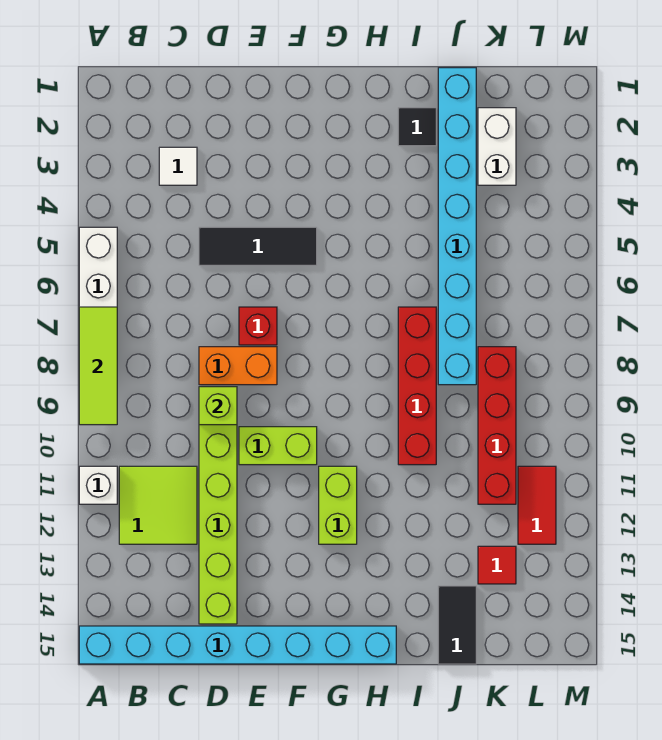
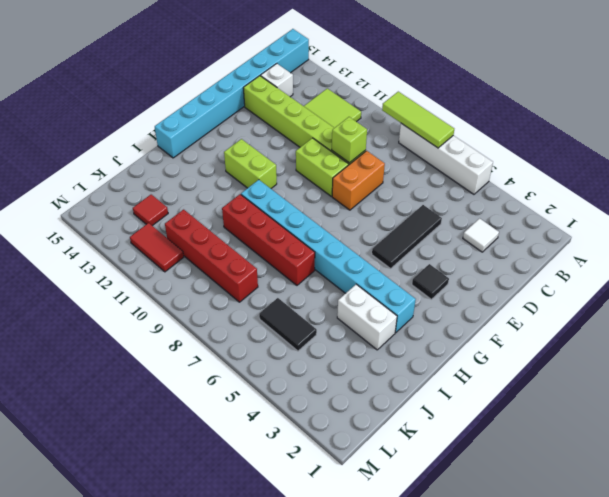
white 1x1 brick [79,466,117,504] -> white 1x1 brick moved to [261,64,293,97]
red 1x1 brick [239,307,277,345] -> none
lime 1x2 brick [239,427,317,465] -> lime 1x2 brick turned to [296,138,349,196]
black 1x1 tile [398,108,436,146] -> black 1x1 tile moved to [412,264,449,299]
cyan 1x8 brick [438,68,476,385] -> cyan 1x8 brick moved to [241,180,416,333]
black 1x2 tile [438,586,476,664] -> black 1x2 tile moved to [259,298,317,351]
white 1x2 brick [478,108,516,185] -> white 1x2 brick moved to [337,284,397,350]

